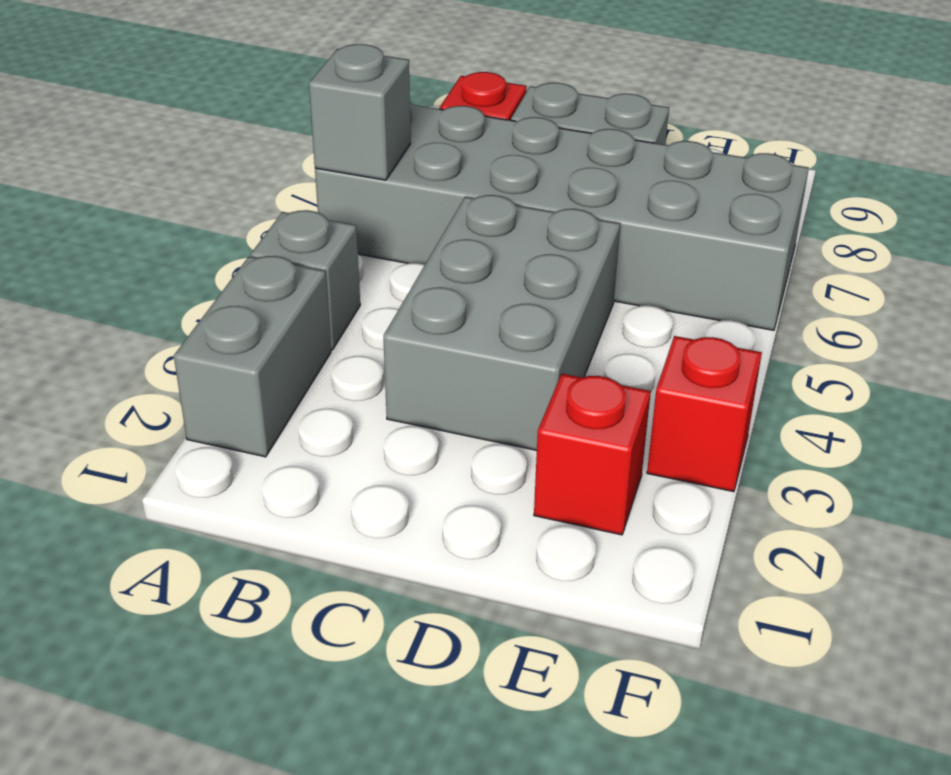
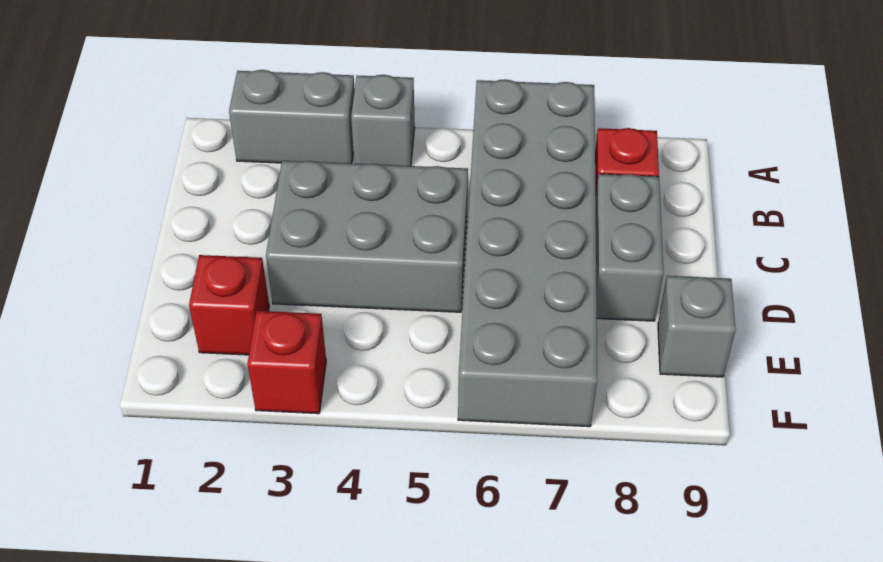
grey 1x1 brick [309,44,411,180] -> grey 1x1 brick moved to [658,276,736,377]

